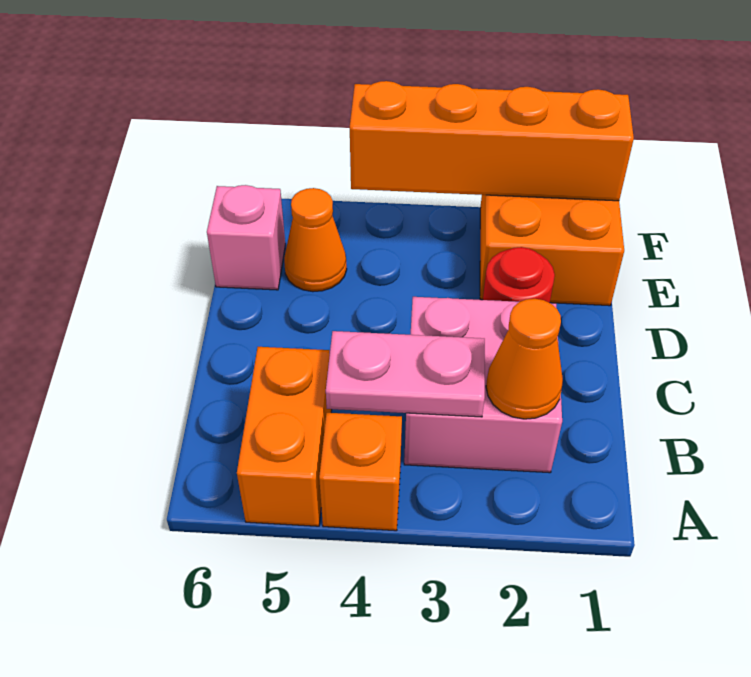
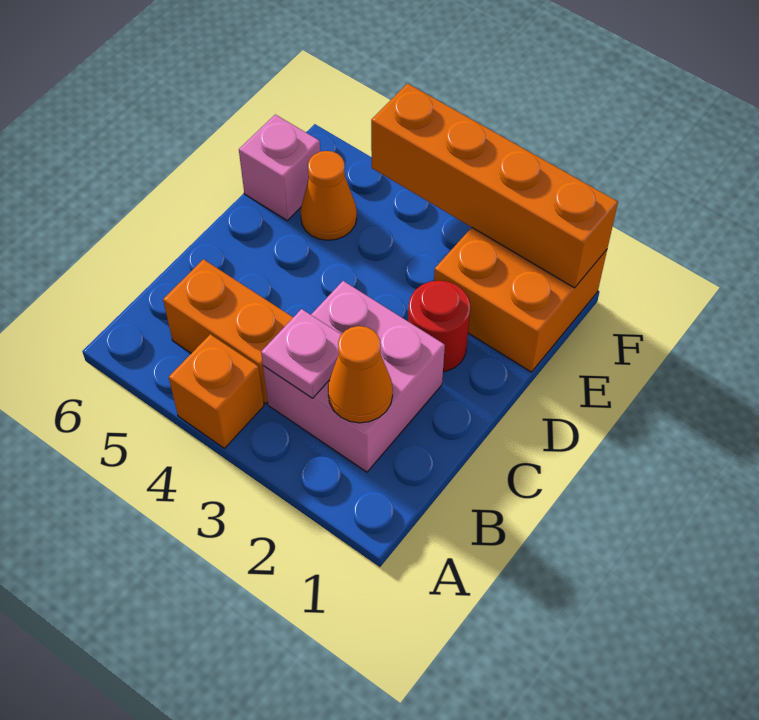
orange 1x2 brick [237,347,332,526] -> orange 1x2 brick turned to [163,259,293,404]
pink 1x2 plate [326,331,485,417] -> pink 1x1 plate [261,309,341,398]

